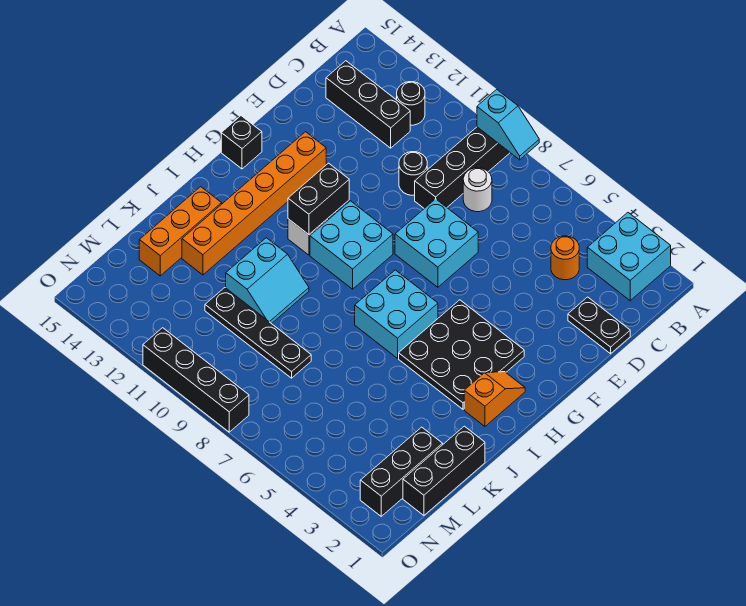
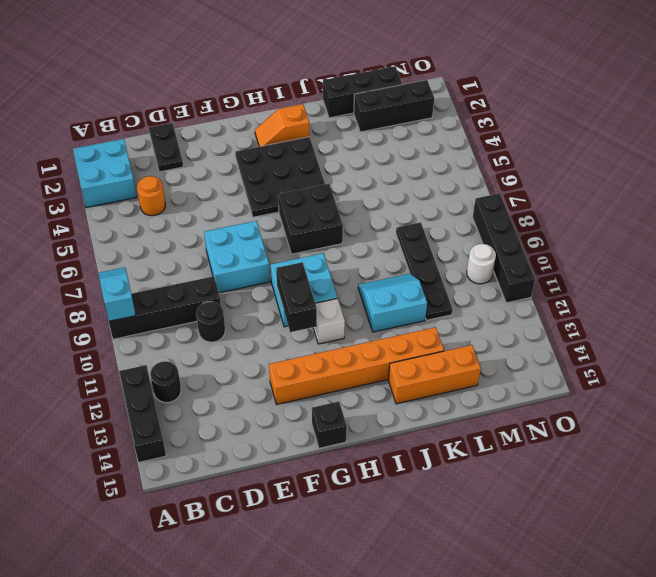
white 1x1 round brick [463,168,492,212] -> white 1x1 round brick moved to [467,244,496,284]
black 1x3 brick [326,61,410,148] -> black 1x3 brick moved to [119,365,166,462]
black 1x2 brick [288,163,349,235] -> black 1x2 brick turned to [276,262,317,332]
cyan 2x2 brick [355,270,438,358] -> black 2x2 brick [278,184,343,254]

